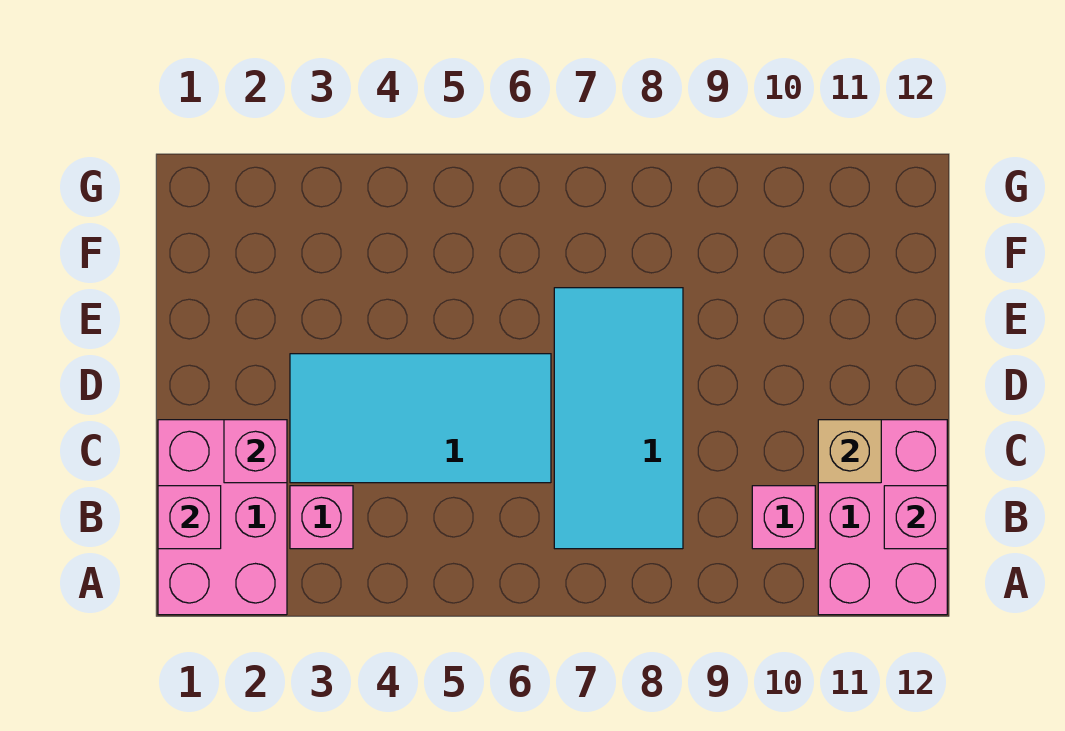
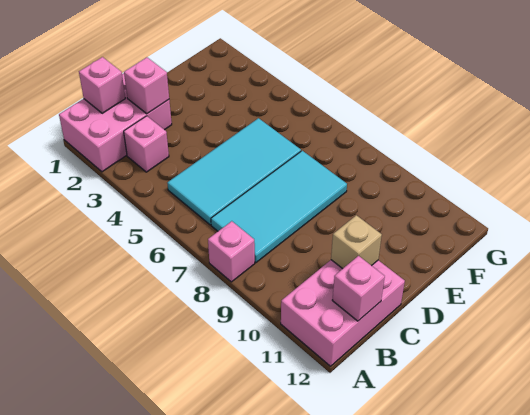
pink 1x1 brick [752,486,815,549] -> pink 1x1 brick moved to [208,221,255,282]
cyan 2x4 tile [290,354,551,483] -> cyan 2x4 tile turned to [167,118,301,225]

